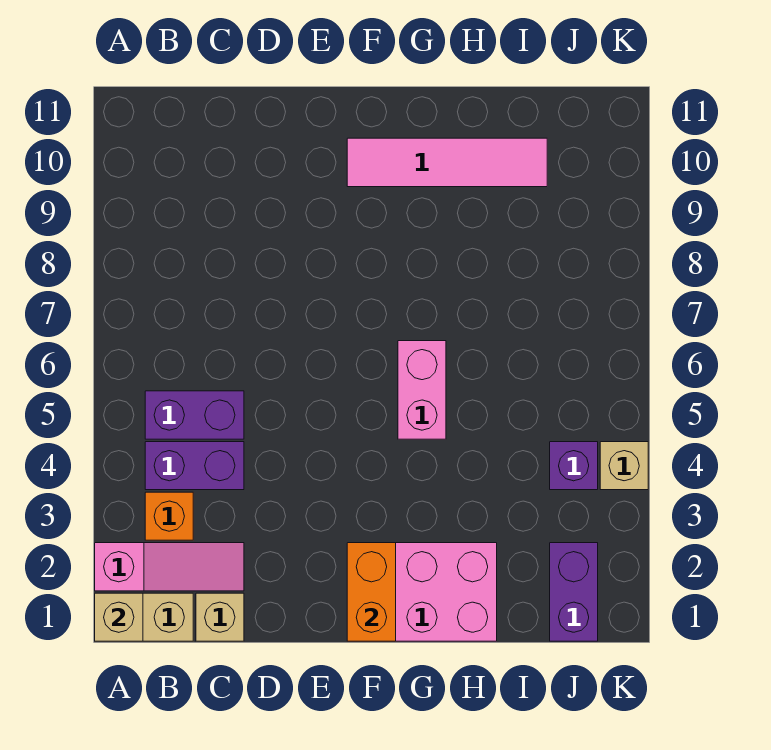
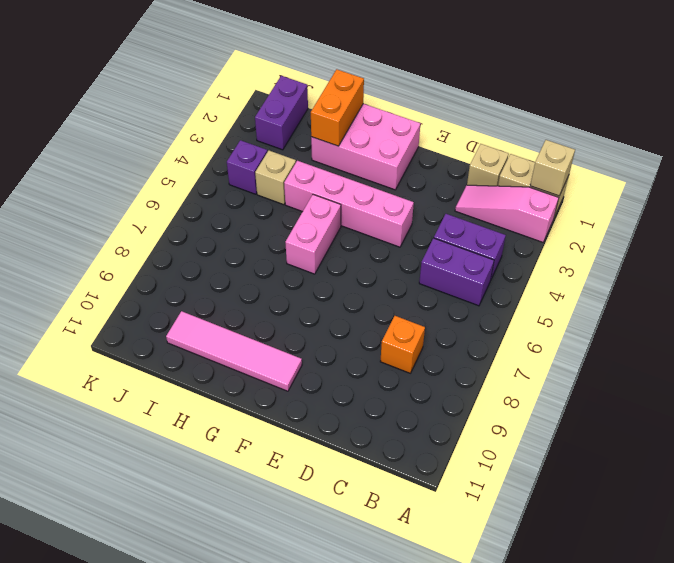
orange 1x1 brick [145,492,193,540] -> orange 1x1 brick moved to [380,316,425,373]
none -> pink 1x4 brick [284,161,414,247]
orange 1x2 brick [347,543,396,641] -> orange 1x2 brick moved to [311,69,364,146]
tan 1x1 brick [600,442,648,490] -> tan 1x1 brick moved to [255,151,296,205]

